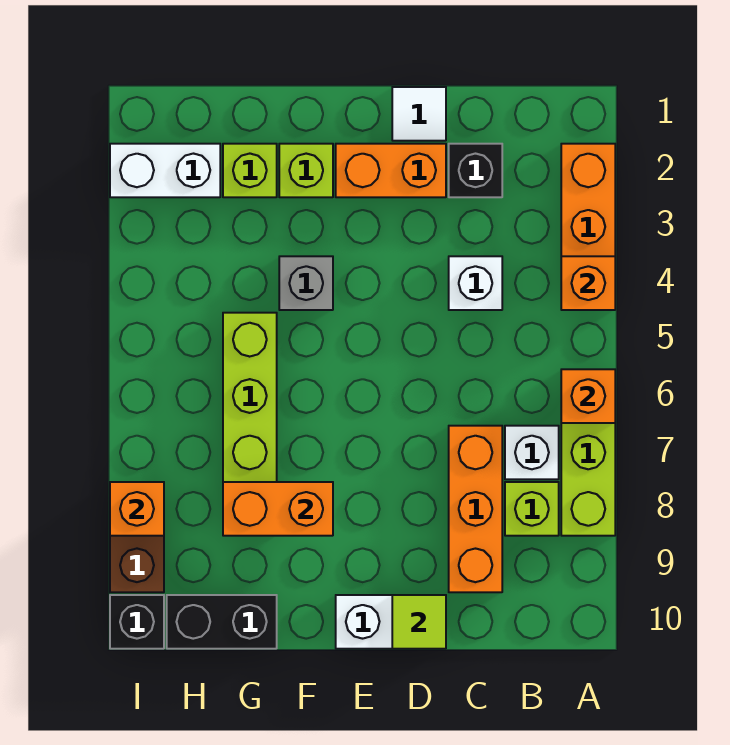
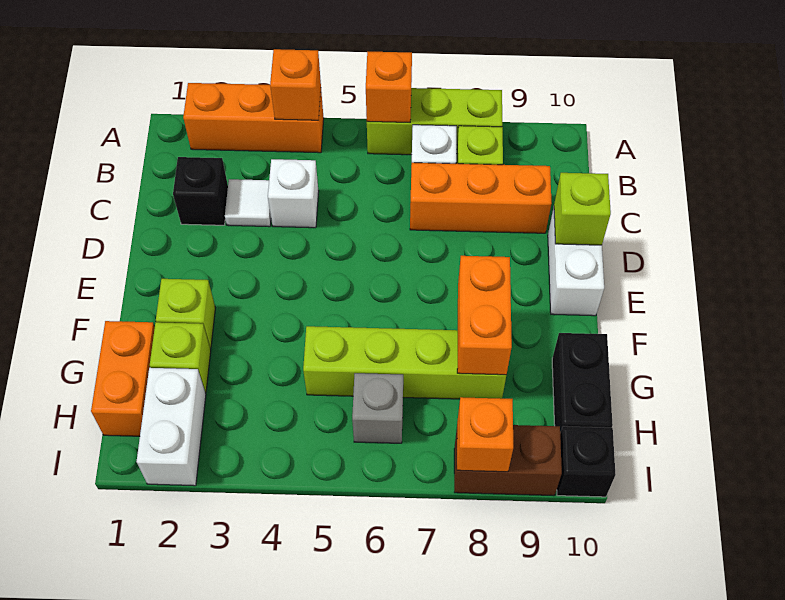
white 1x1 tile [392,87,446,141] -> white 1x1 tile moved to [225,179,271,227]
orange 1x2 brick [336,144,446,197] -> orange 1x2 brick moved to [91,321,155,436]
lime 1x1 tile [392,595,446,649] -> lime 1x1 brick [554,173,611,245]
grey 1x1 brick [279,256,333,310] -> grey 1x1 brick moved to [352,373,403,443]

